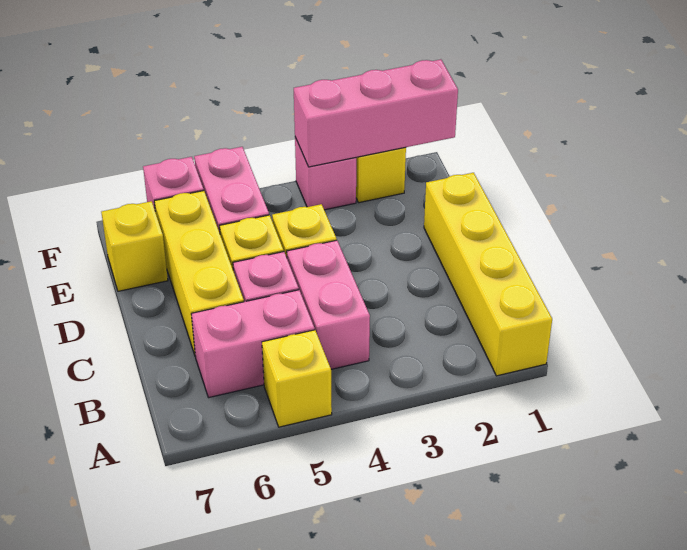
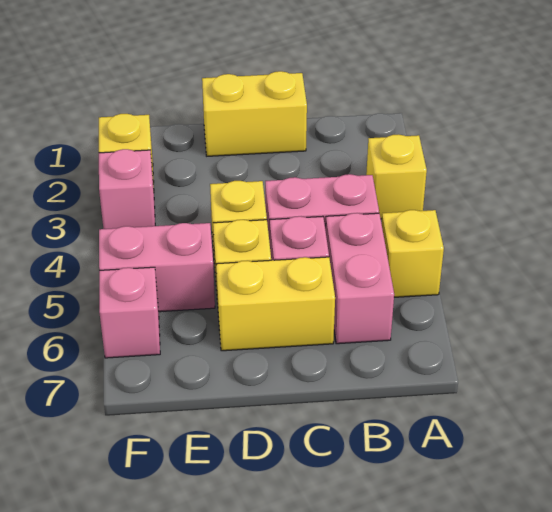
yellow 1x4 brick [424,173,552,376] -> yellow 1x2 brick [202,71,307,156]
yellow 1x3 brick [154,191,244,357] -> yellow 1x2 brick [216,257,335,351]
yellow 1x1 brick [101,201,168,291] -> yellow 1x1 brick moved to [366,134,427,219]
pink 1x3 brick [294,59,458,167] -> none

